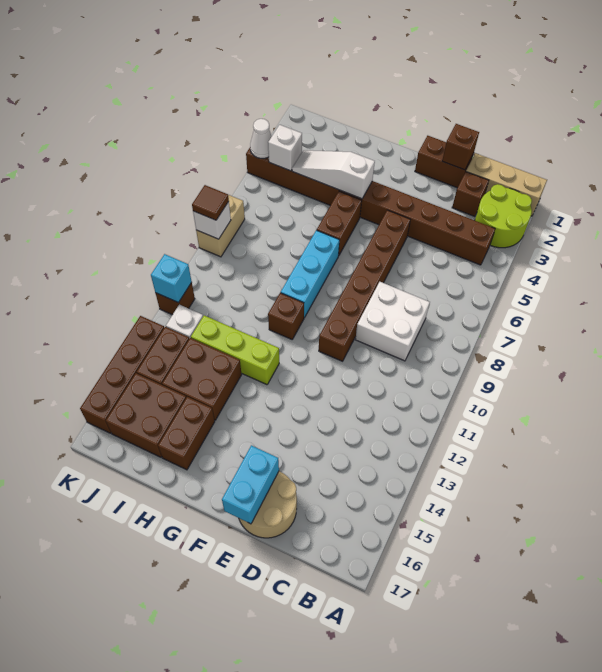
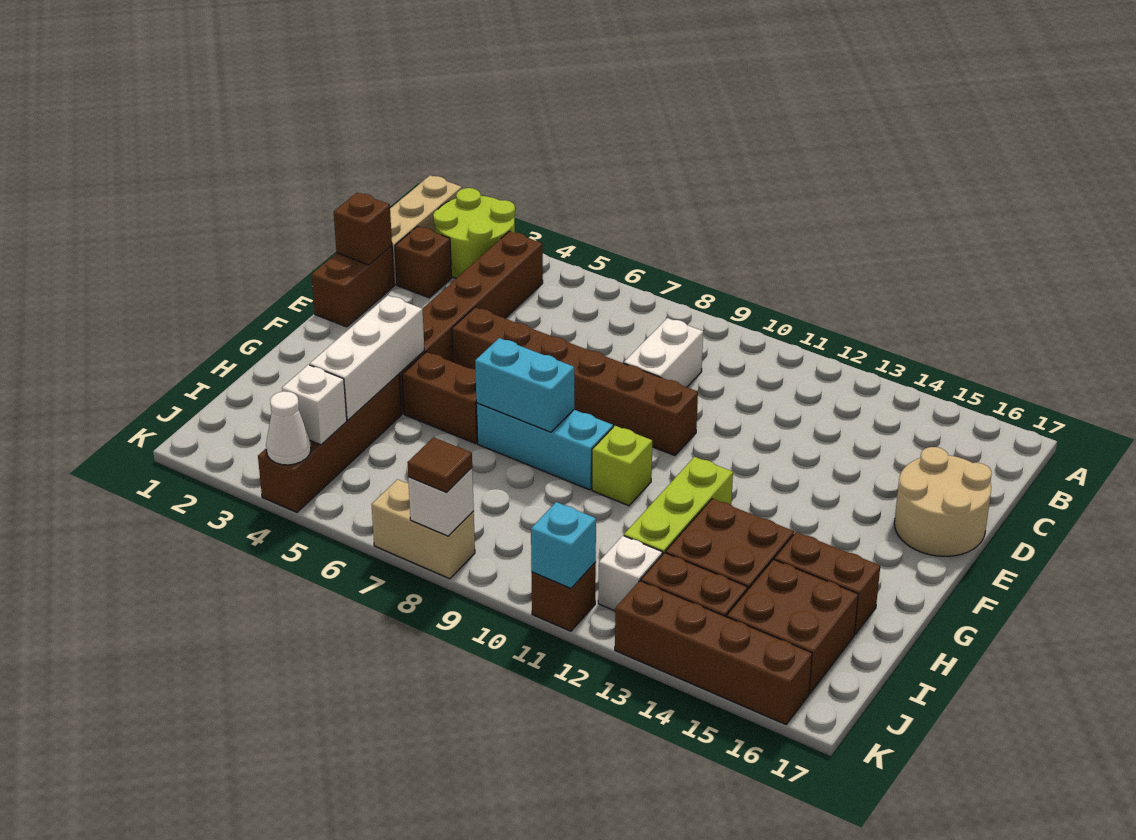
white 2x2 brick [355,282,430,361] -> white 1x2 brick [624,318,703,387]
cyan 1x2 brick [222,445,279,524] -> cyan 1x2 brick moved to [475,338,574,432]
white 1x3 slope [292,150,375,199] -> white 1x3 brick [310,295,424,420]
brown 1x1 brick [268,293,304,339] -> lime 1x1 brick [592,426,652,506]

